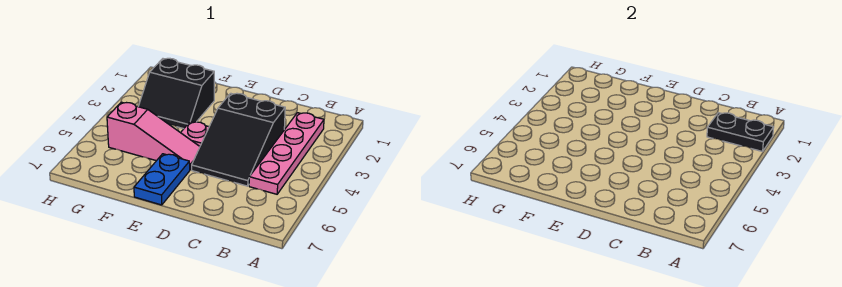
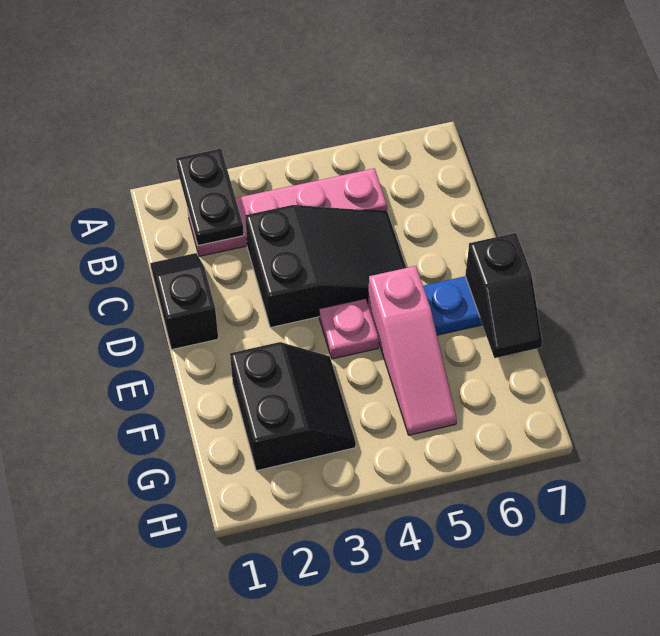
none -> black 1x2 slope [150,253,218,350]
pink 1x3 slope [107,102,200,170] -> pink 1x3 slope turned to [368,266,457,435]
none -> black 1x2 slope [465,233,542,358]

